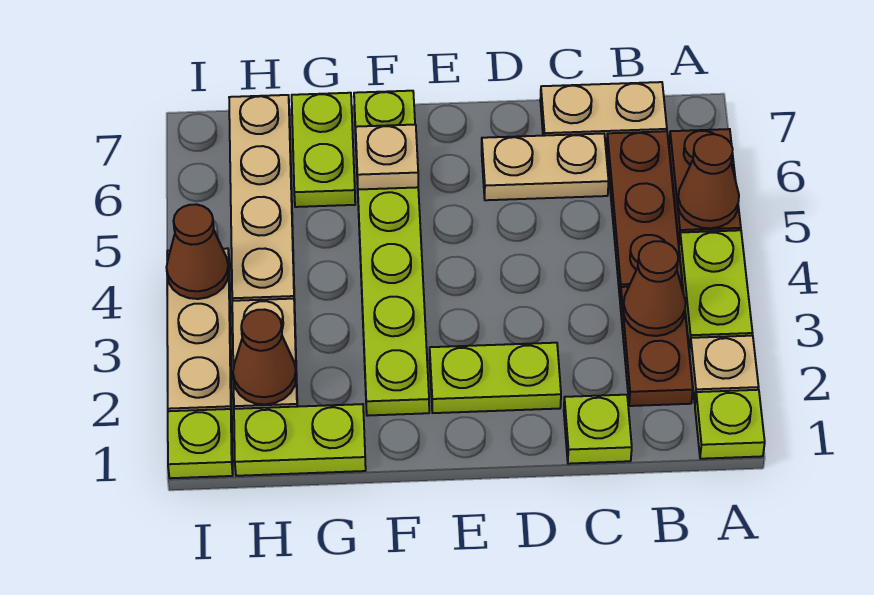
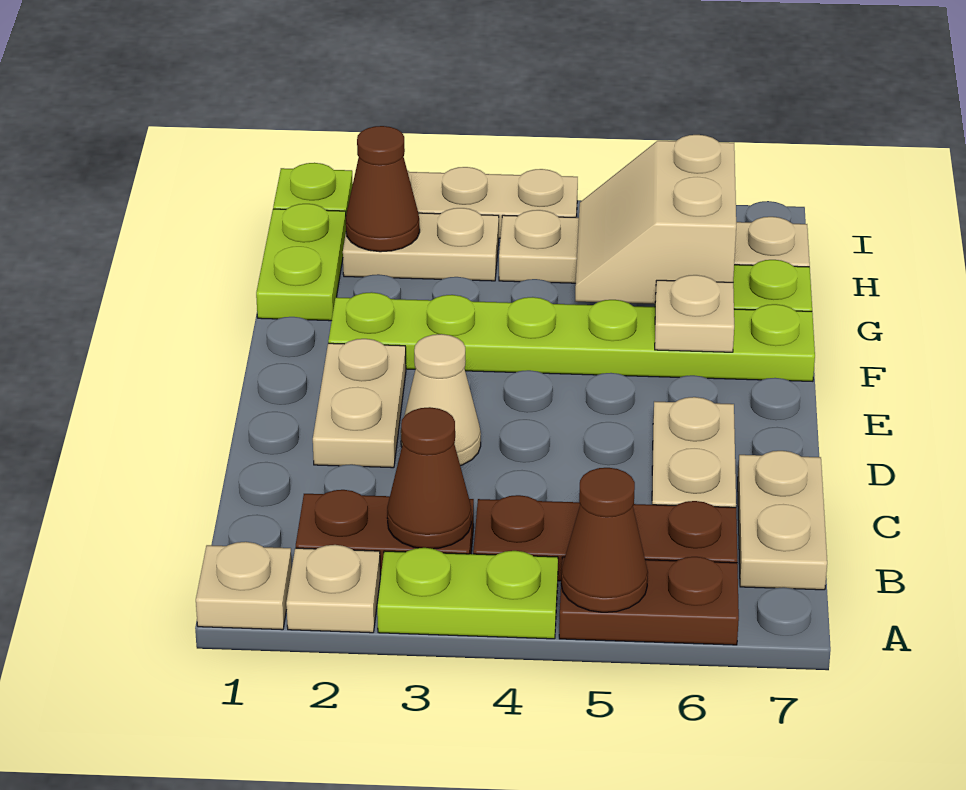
lime 1x1 plate [695,390,765,459] -> tan 1x1 plate [196,542,292,630]
lime 1x1 plate [564,395,632,464] -> none
lime 1x2 plate [430,343,561,413] -> tan 1x2 plate [313,339,406,468]
none -> tan 1x1 cone [401,334,481,466]
none -> tan 2x2 slope [575,135,736,304]
brown 1x1 cone [166,204,229,299] -> none

